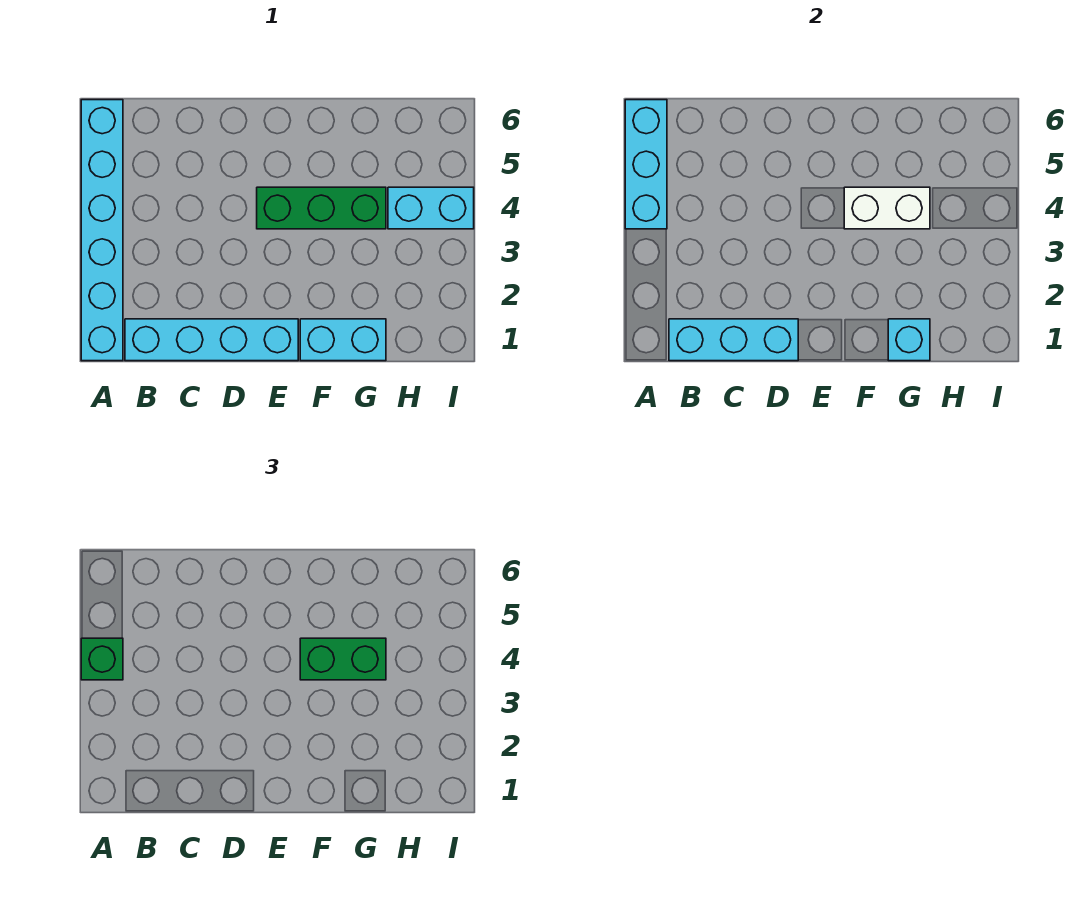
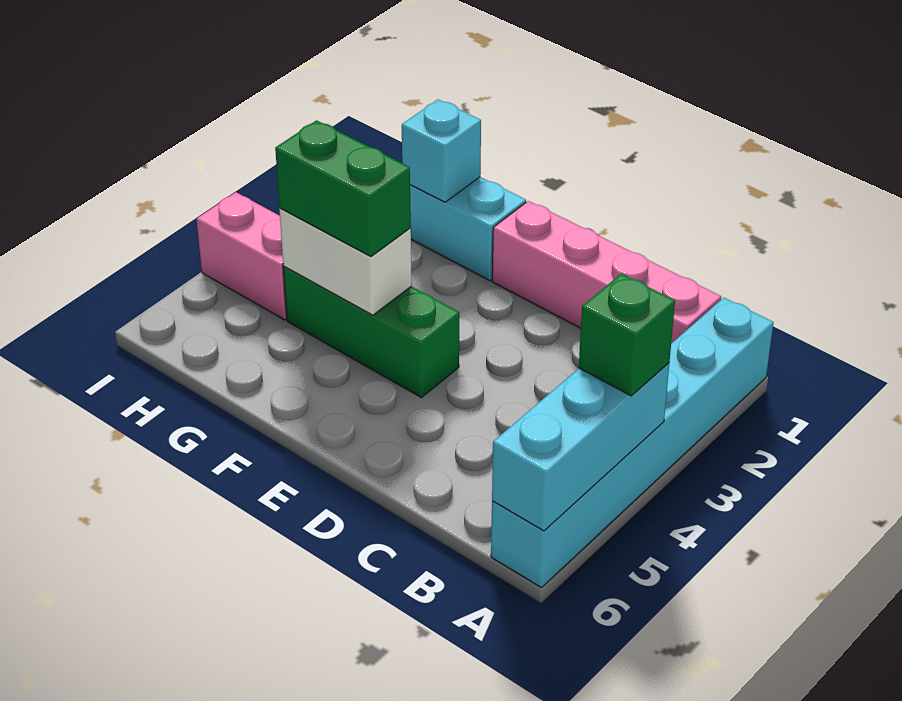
cyan 1x4 brick [125,319,298,361] -> pink 1x4 brick [492,201,721,343]
cyan 1x3 brick [669,319,798,361] -> none
cyan 1x2 brick [388,187,474,229] -> pink 1x2 brick [197,192,287,320]

